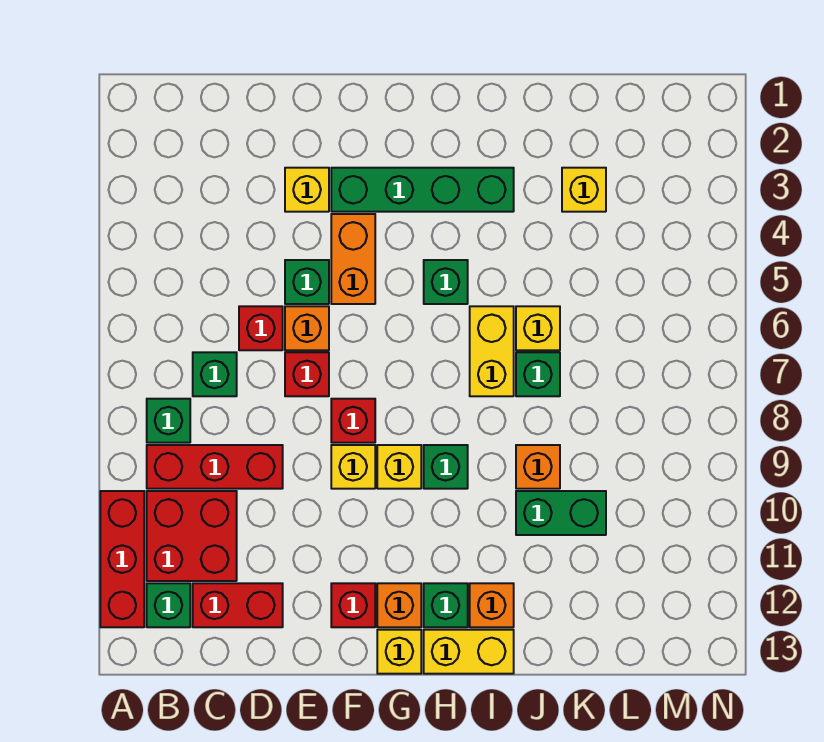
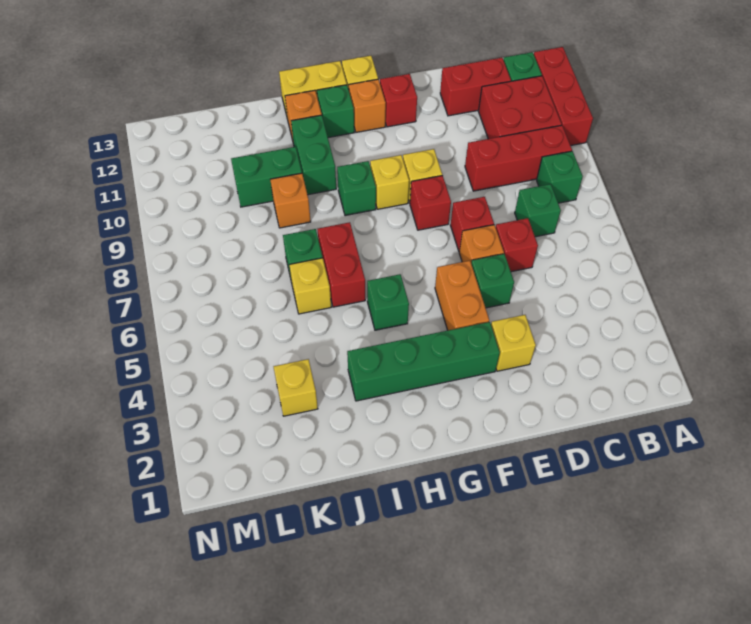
yellow 1x2 brick [470,306,514,396] -> red 1x2 brick [318,222,365,307]
none -> green 1x2 brick [291,115,336,195]

